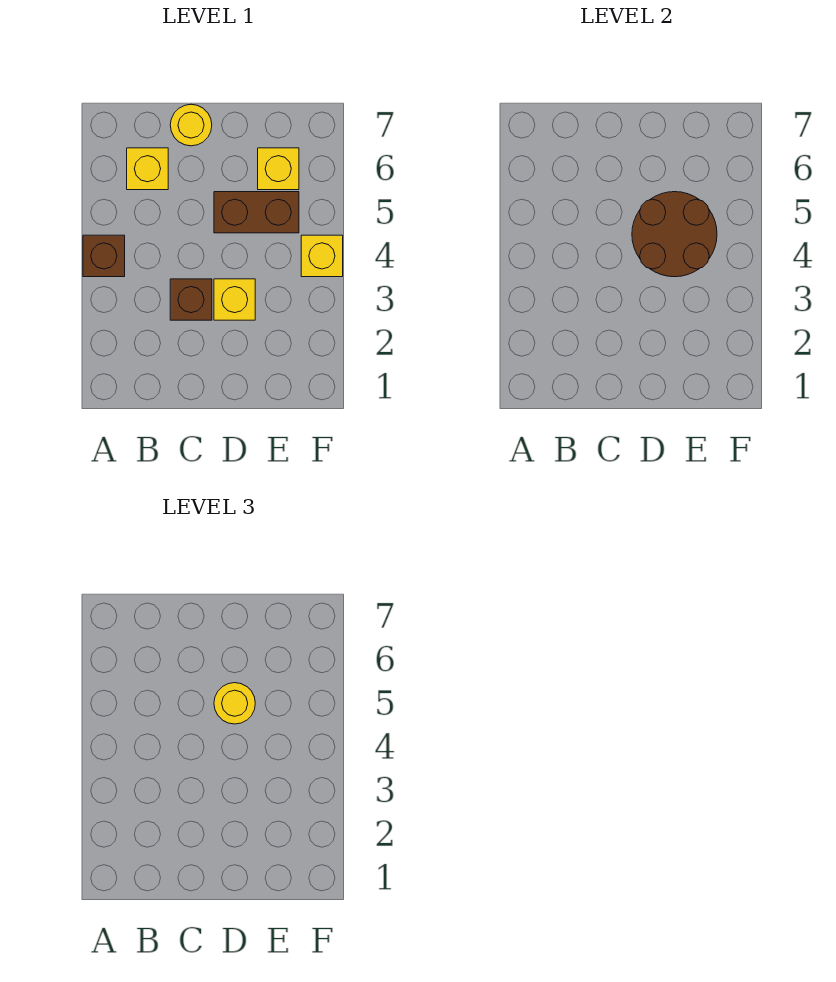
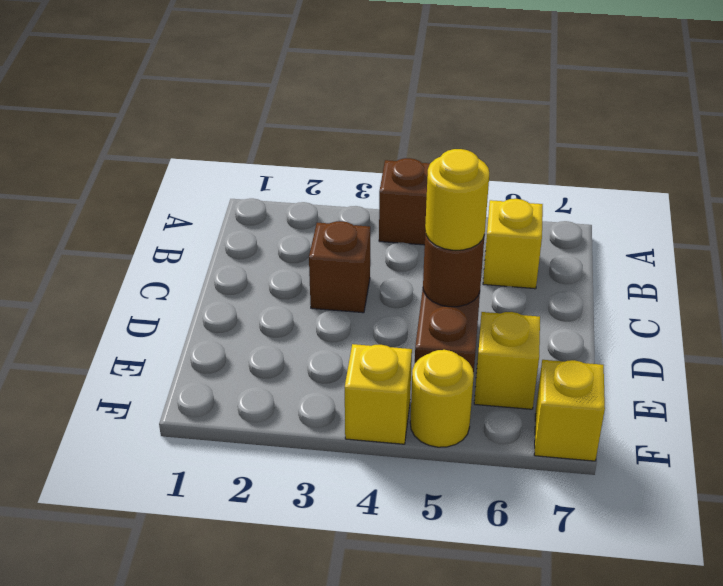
yellow 1x1 round brick [170,104,212,146] -> yellow 1x1 round brick moved to [410,350,474,447]
yellow 1x1 brick [214,279,255,320] -> yellow 1x1 brick moved to [534,360,605,461]
brown 2x2 round brick [632,192,717,277] -> brown 1x1 round brick [423,232,485,307]

